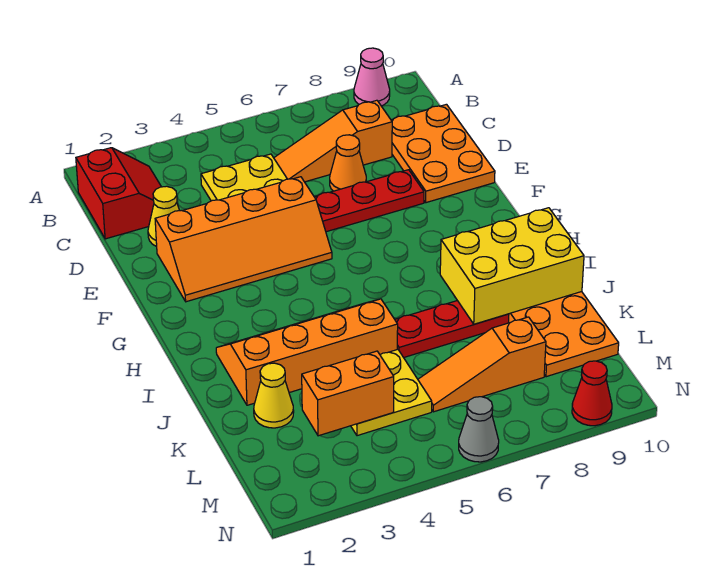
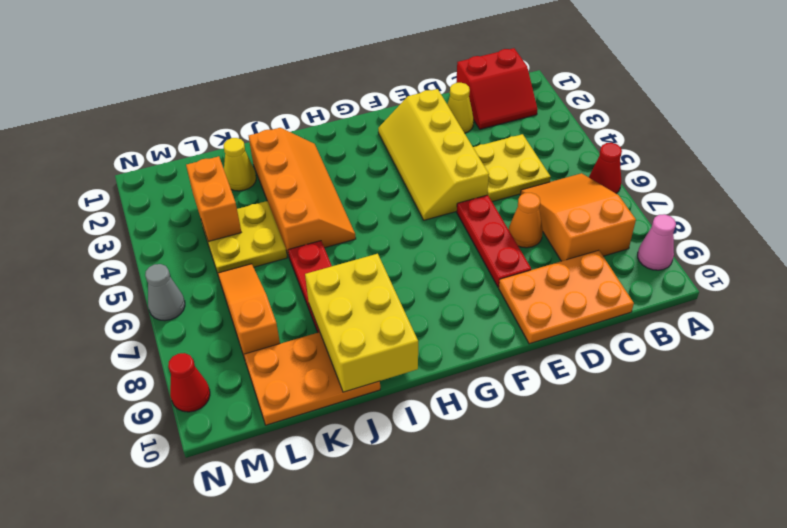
none -> red 1x1 cone [589,143,622,193]
orange 1x3 slope [274,100,392,182] -> orange 2x3 slope [520,173,636,261]
orange 2x4 slope [155,177,332,302] -> yellow 2x4 slope [378,89,489,220]

